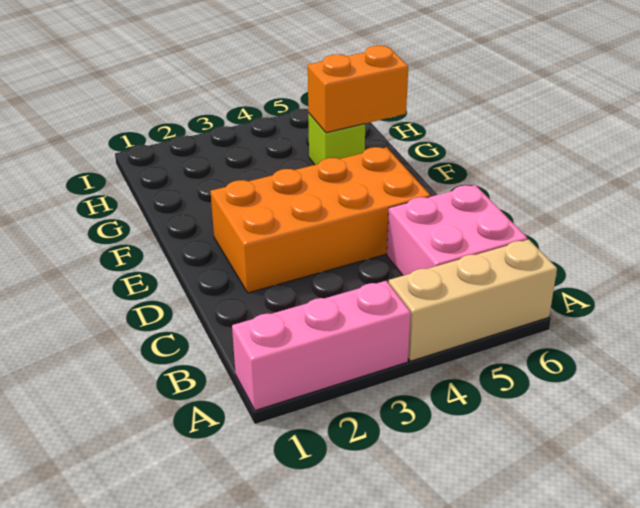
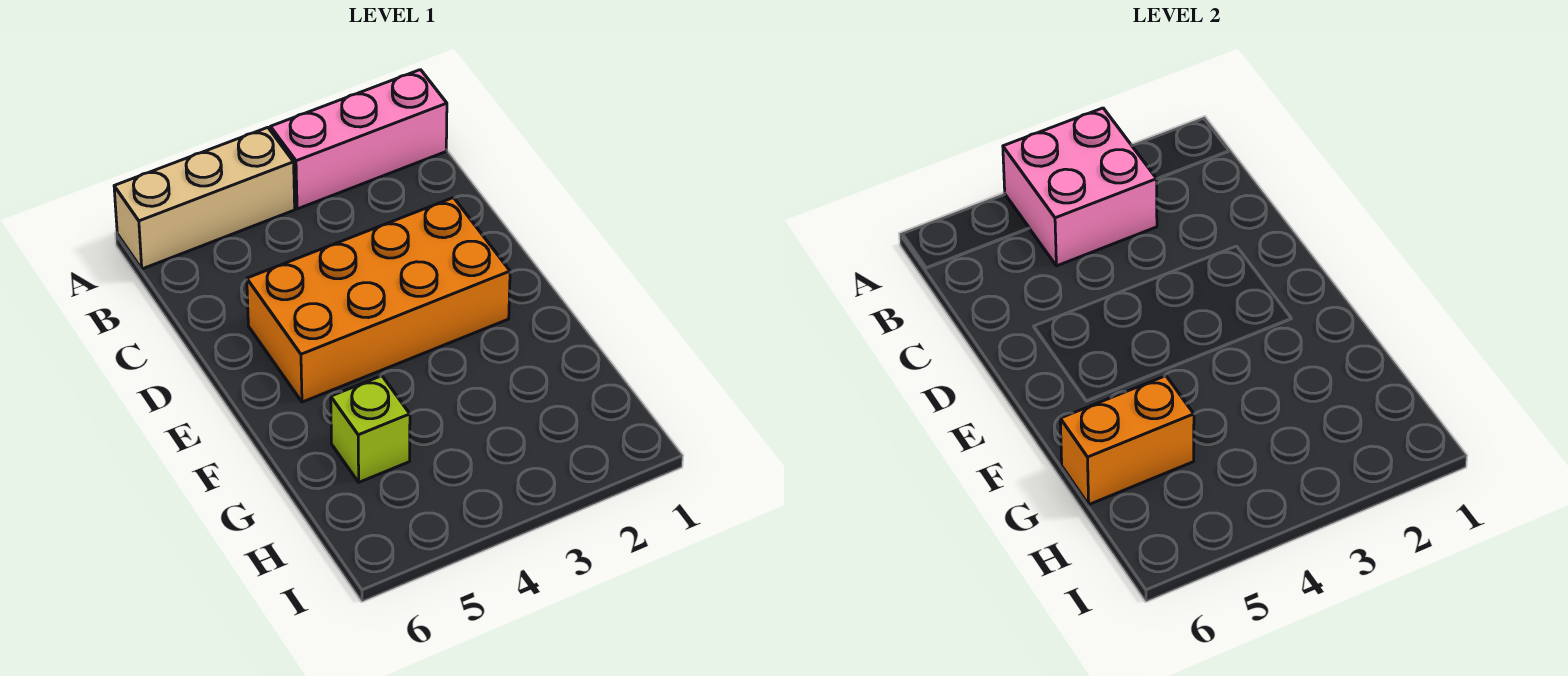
pink 2x2 brick [387,185,528,276] -> pink 2x2 brick moved to [1003,108,1157,266]

